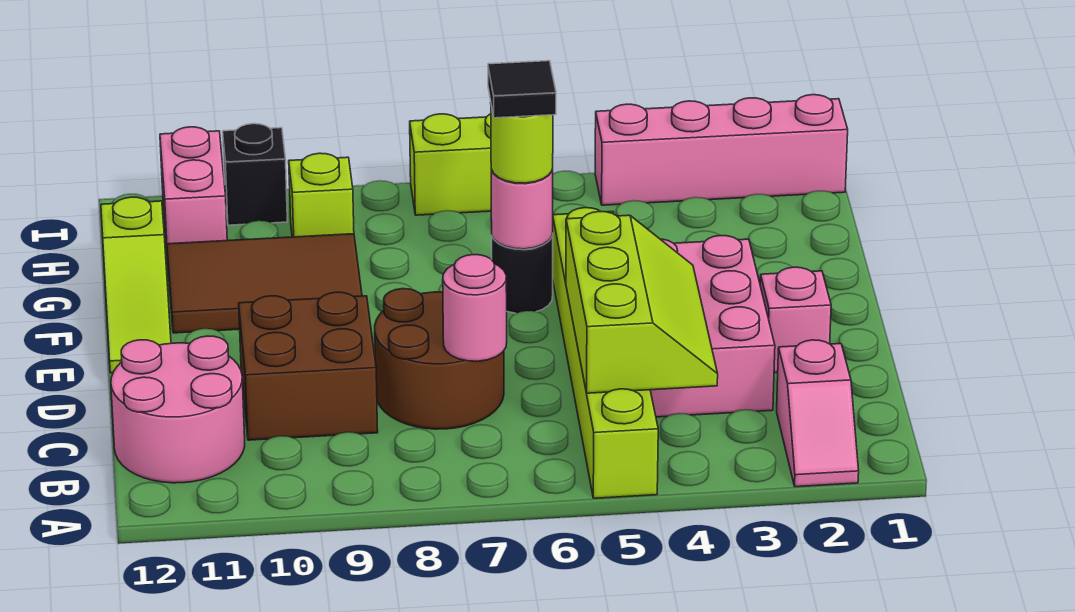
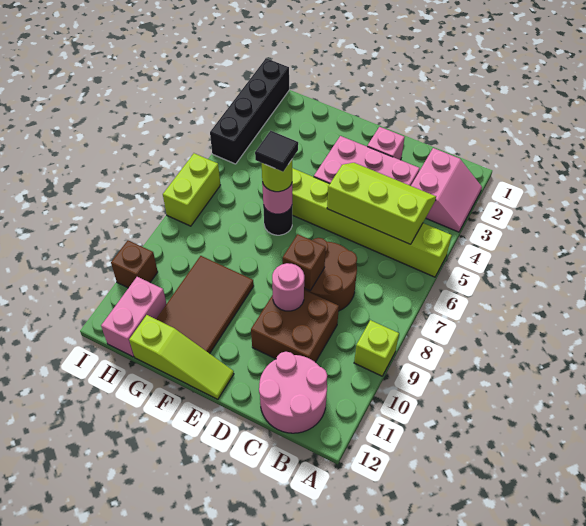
pink 1x2 slope [777,340,859,487] -> pink 2x2 slope [411,148,482,232]
pink 1x1 round brick [443,255,507,361] -> pink 1x1 round brick moved to [272,263,304,311]
none -> brown 1x1 brick [283,234,326,291]
lime 1x1 brick [289,153,354,237] -> lime 1x1 brick moved to [354,320,399,376]
pink 1x2 brick [160,127,227,259] -> pink 1x2 brick turned to [101,277,166,357]
pink 1x4 brick [595,95,848,205] -> black 1x4 brick [210,58,289,164]
black 1x1 brick [223,124,287,225] -> brown 1x1 brick [111,240,158,288]

